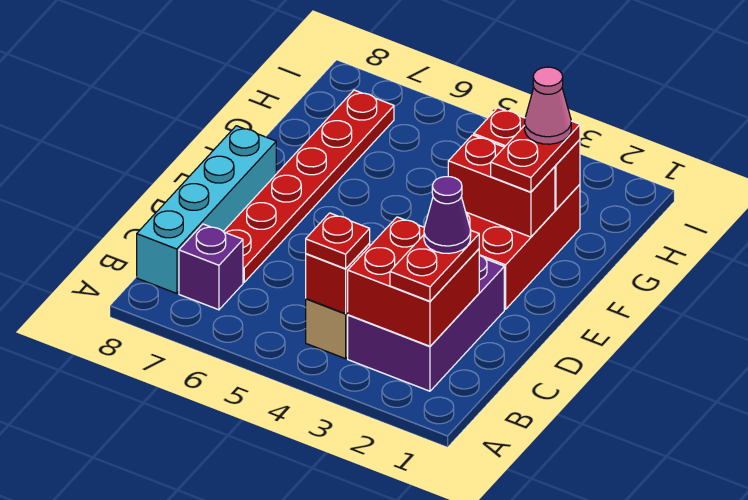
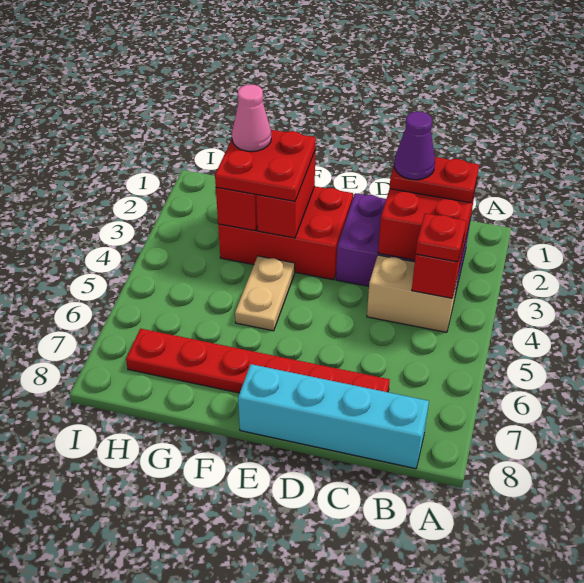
purple 1x1 brick [179,224,243,310] -> none
red 1x2 plate [491,121,580,192] -> red 2x2 plate [215,130,316,201]
none -> tan 1x2 plate [235,256,295,331]

